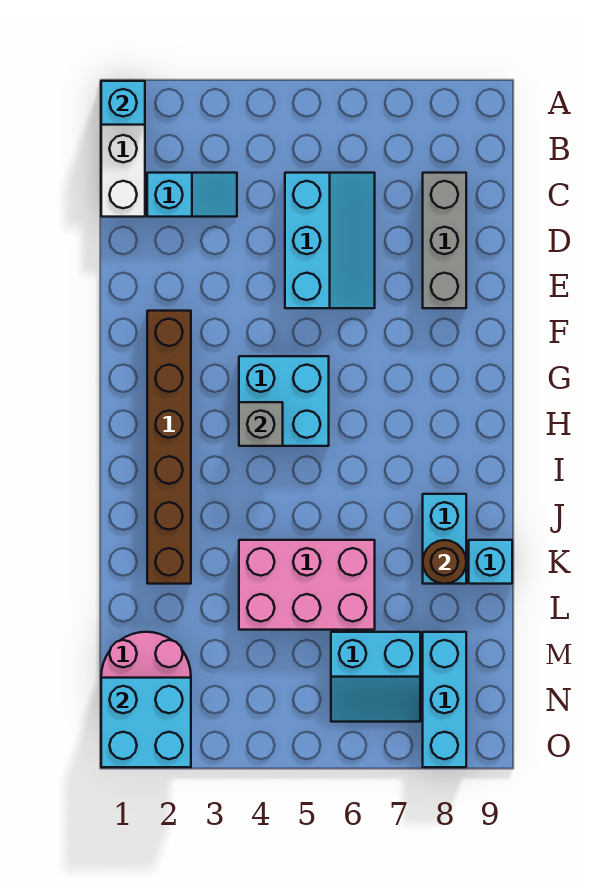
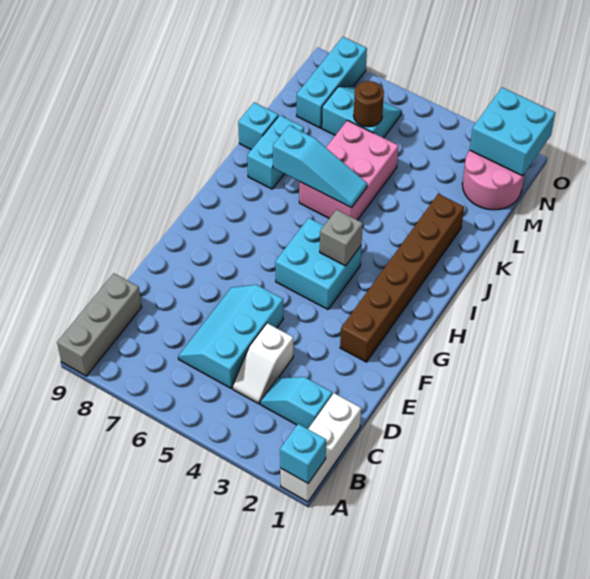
none -> white 1x2 slope [233,323,293,404]
grey 1x3 brick [423,173,466,308] -> grey 1x3 brick moved to [57,273,142,376]
none -> cyan 1x3 slope [273,126,367,208]
pink 2x3 brick [239,540,375,630] -> pink 2x3 brick turned to [299,120,399,220]
brown 1x1 round brick [423,540,466,584] -> brown 1x1 round brick moved to [354,81,384,127]

